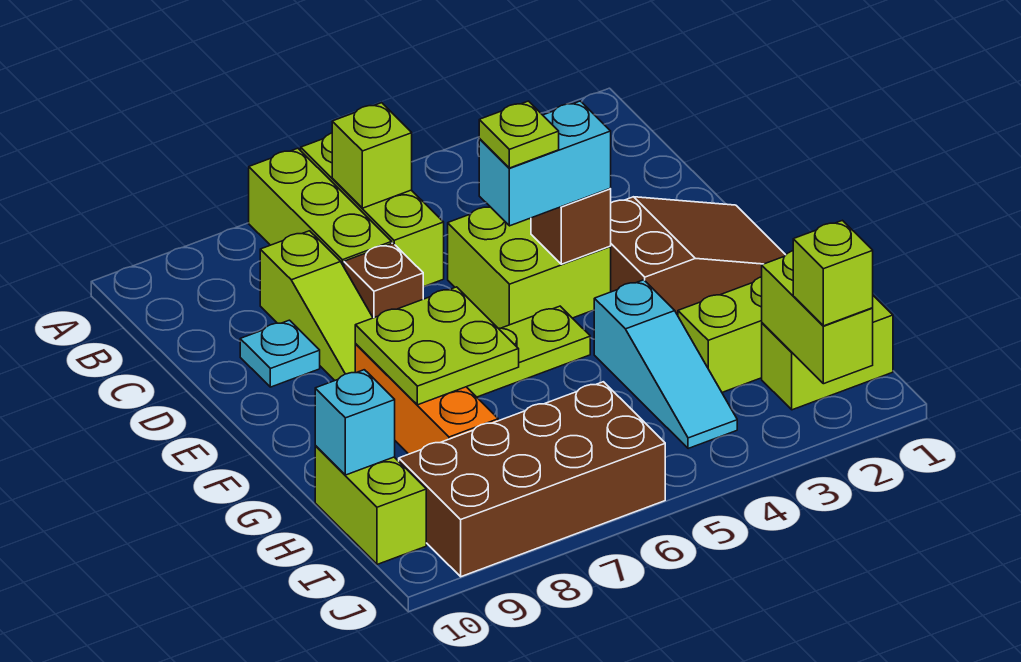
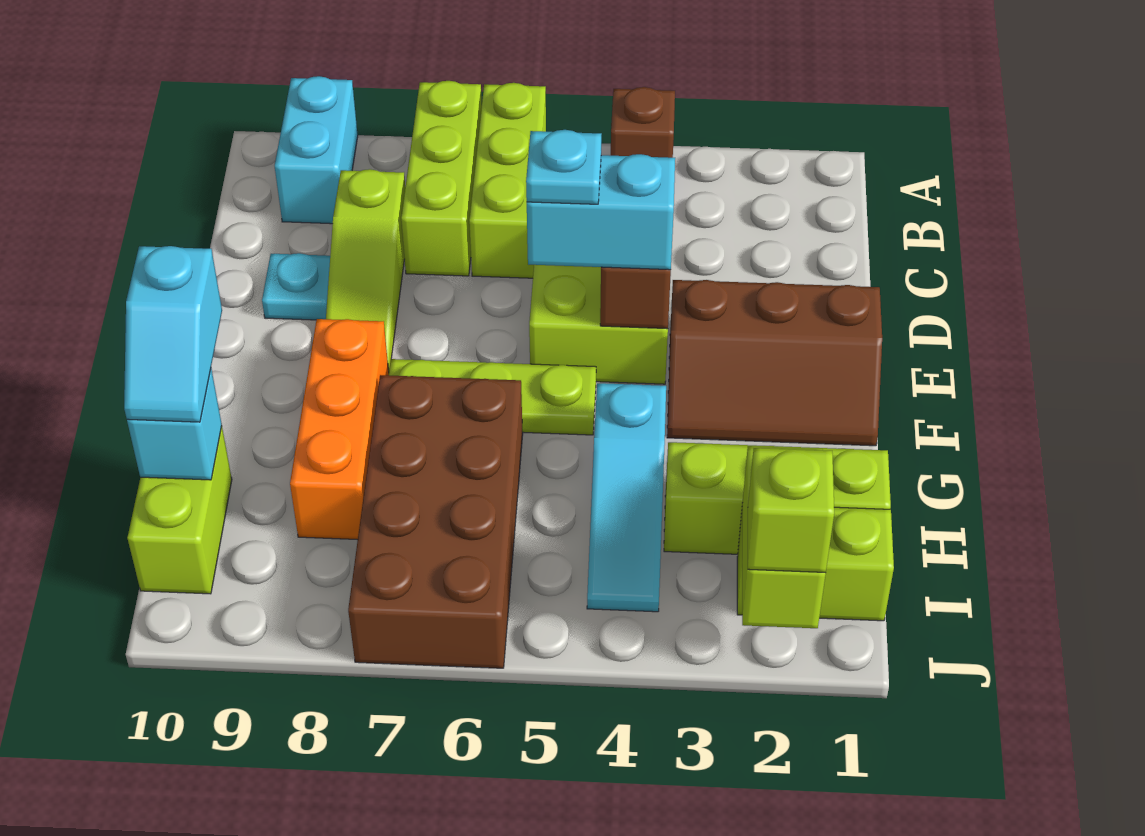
none -> cyan 1x2 brick [275,76,358,224]
lime 1x1 brick [332,103,412,208] -> none
brown 1x1 brick [344,243,423,318] -> brown 1x1 brick moved to [611,87,675,158]
brown 2x3 slope [610,197,785,315] -> brown 2x3 slope turned to [667,280,882,446]
lime 1x1 plate [479,101,559,168] -> cyan 1x1 plate [526,130,601,204]
lime 2x2 plate [355,287,519,405] -> none
none -> cyan 1x2 slope [124,246,222,422]
brown 2x4 brick [399,382,665,577] -> brown 2x4 brick turned to [348,375,523,668]

